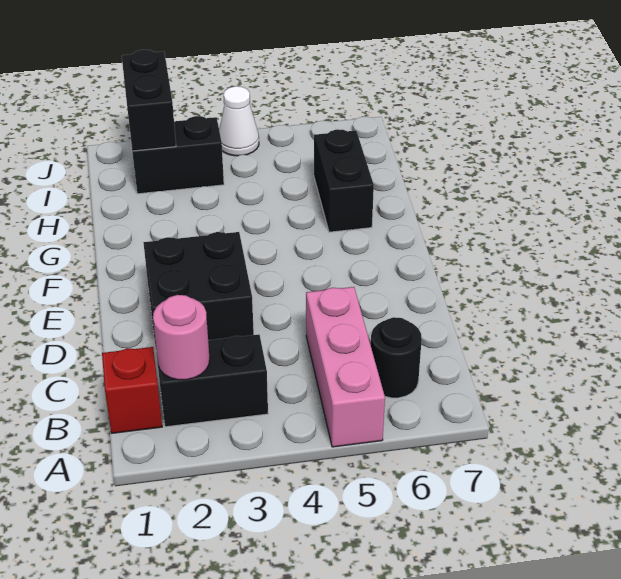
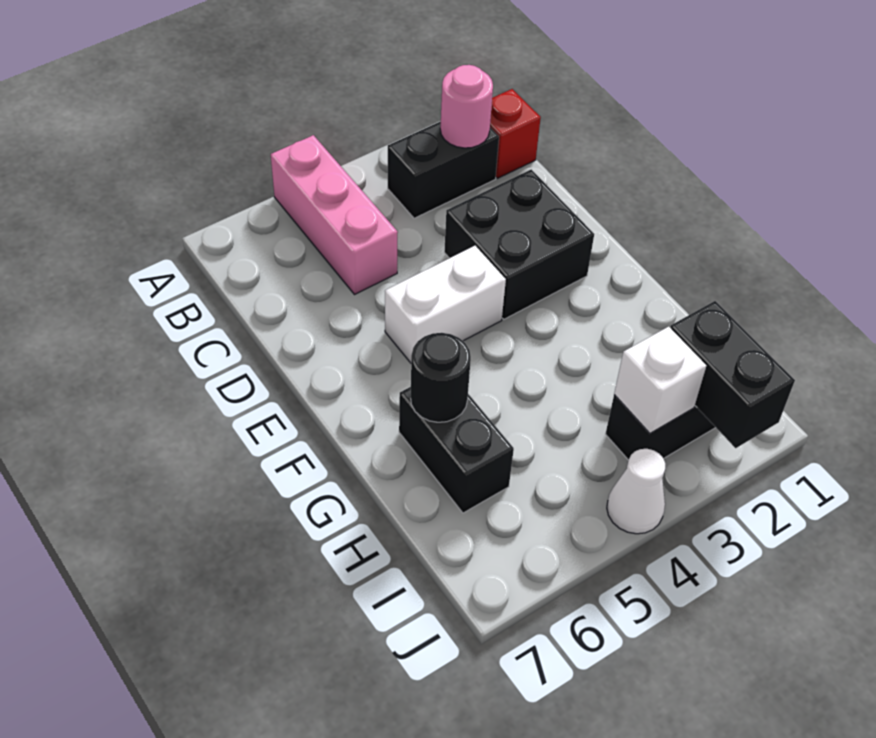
black 1x1 round brick [371,317,422,398] -> black 1x1 round brick moved to [411,333,471,422]
none -> white 1x2 brick [385,246,506,363]
none -> white 1x1 brick [614,327,706,433]

